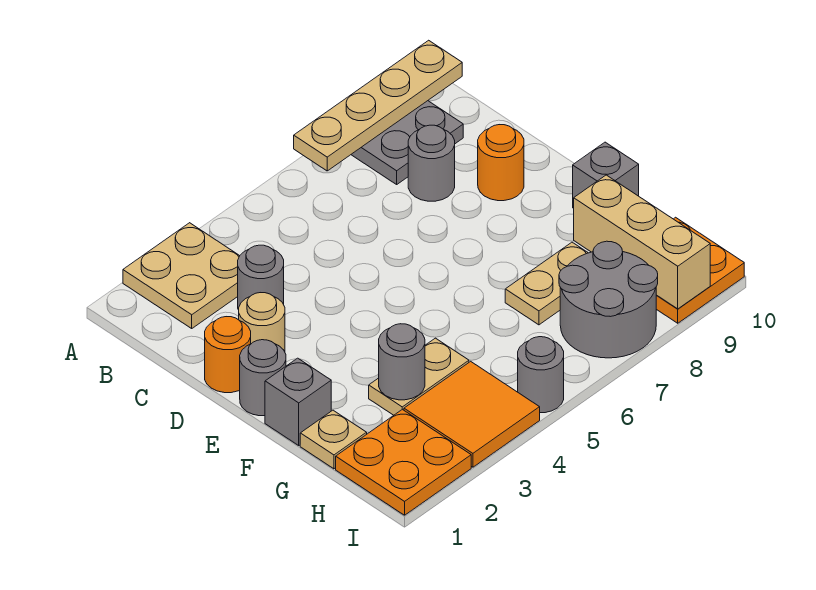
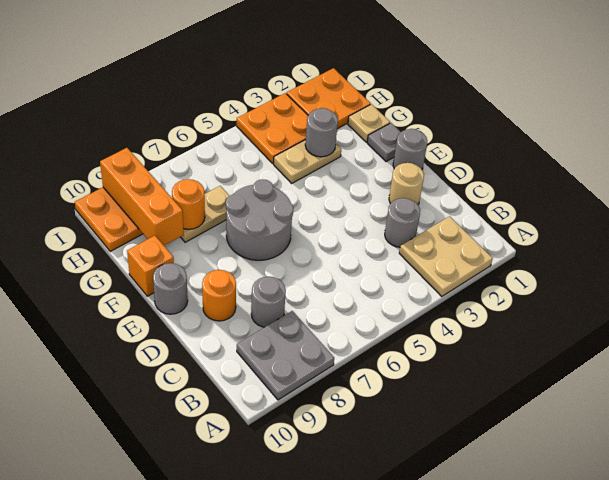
tan 1x4 plate [294,40,462,171] -> none
orange 1x1 round brick [205,317,251,393] -> orange 1x1 round brick moved to [172,179,205,229]
grey 1x1 brick [265,358,331,445] -> grey 1x1 plate [367,123,401,162]
grey 1x1 brick [573,142,639,208] -> orange 1x1 brick [127,236,174,296]
tan 1x3 brick [574,175,710,309] -> orange 1x3 brick [100,148,183,246]
orange 2x2 tile [404,361,540,467] -> orange 2x2 plate [237,93,308,163]
grey 2x2 round brick [559,241,658,358] -> grey 2x2 round brick moved to [226,179,293,260]
grey 1x1 round brick [518,337,564,413] -> grey 1x1 round brick moved to [153,263,188,314]

